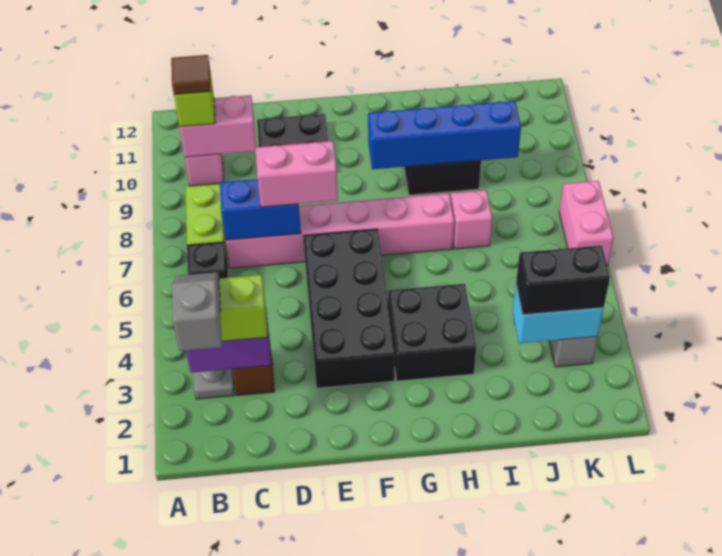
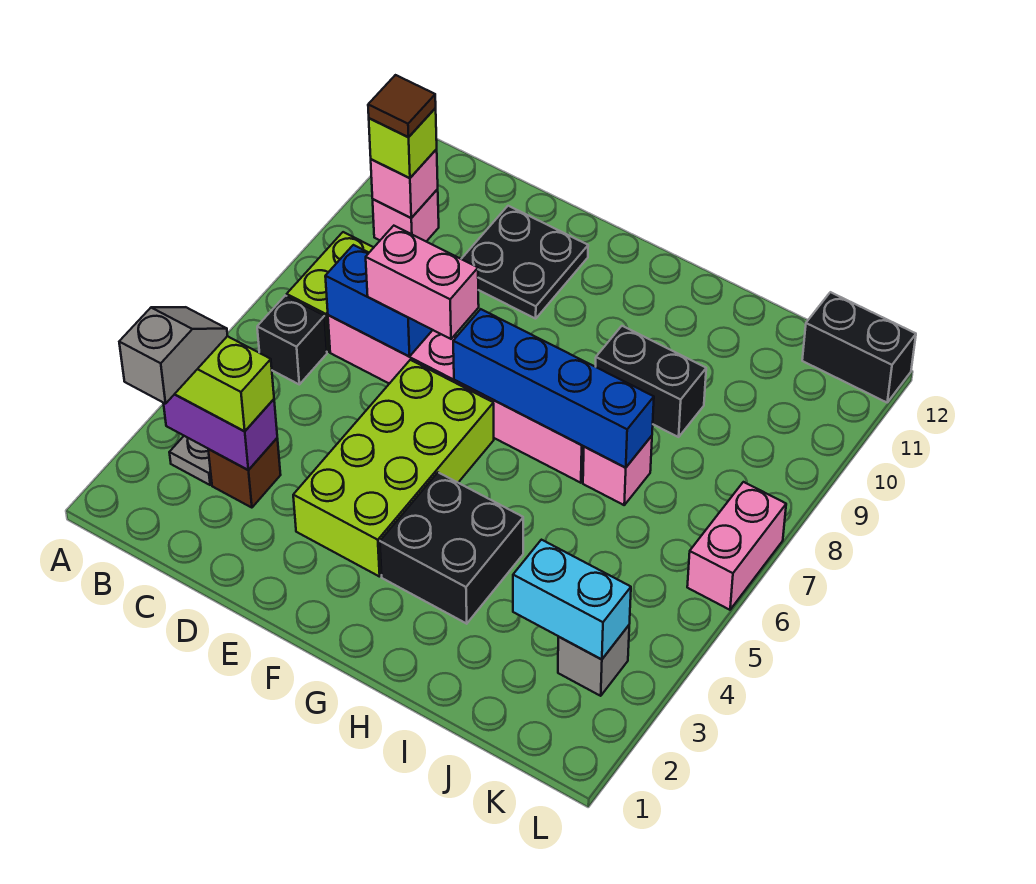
pink 1x2 brick [179,95,256,157] -> pink 1x1 brick [371,149,438,218]
black 2x4 brick [303,229,395,388] -> lime 2x4 brick [293,360,494,577]
blue 1x4 brick [368,101,521,169] -> blue 1x4 brick moved to [453,309,654,467]
black 1x2 brick [516,245,610,315] -> black 1x2 brick moved to [802,292,916,402]

